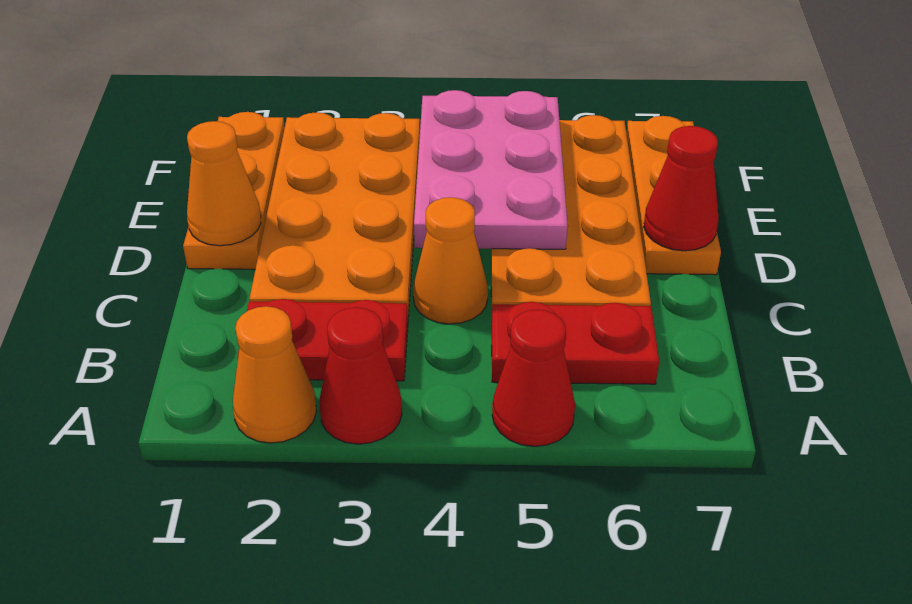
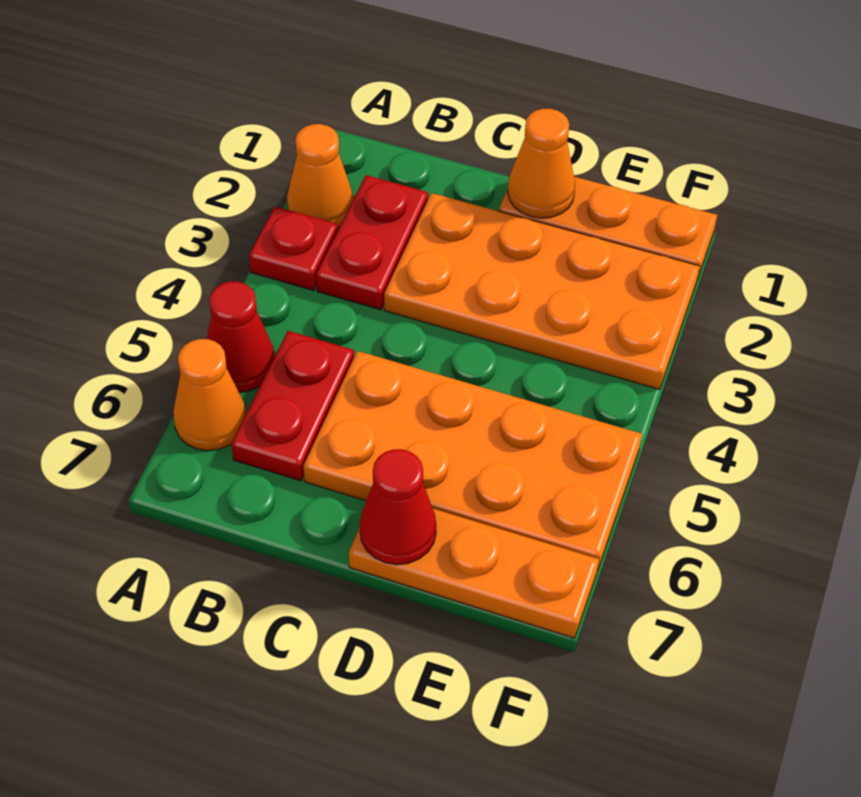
red 1x1 cone [319,307,402,444] -> red 1x1 plate [249,206,338,291]
orange 1x1 cone [413,197,488,324] -> orange 1x1 cone moved to [173,339,246,451]
pink 2x3 plate [414,90,568,249] -> none

